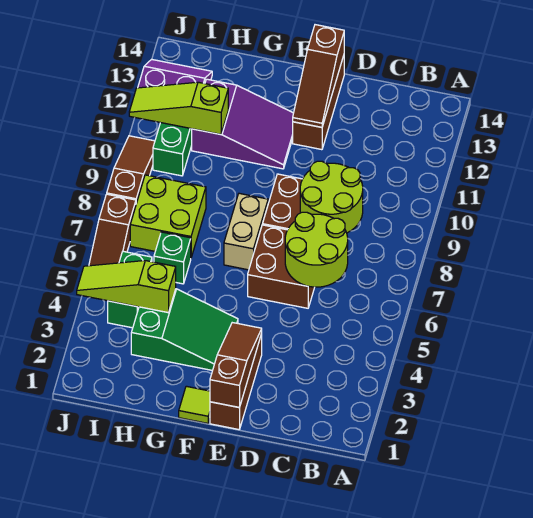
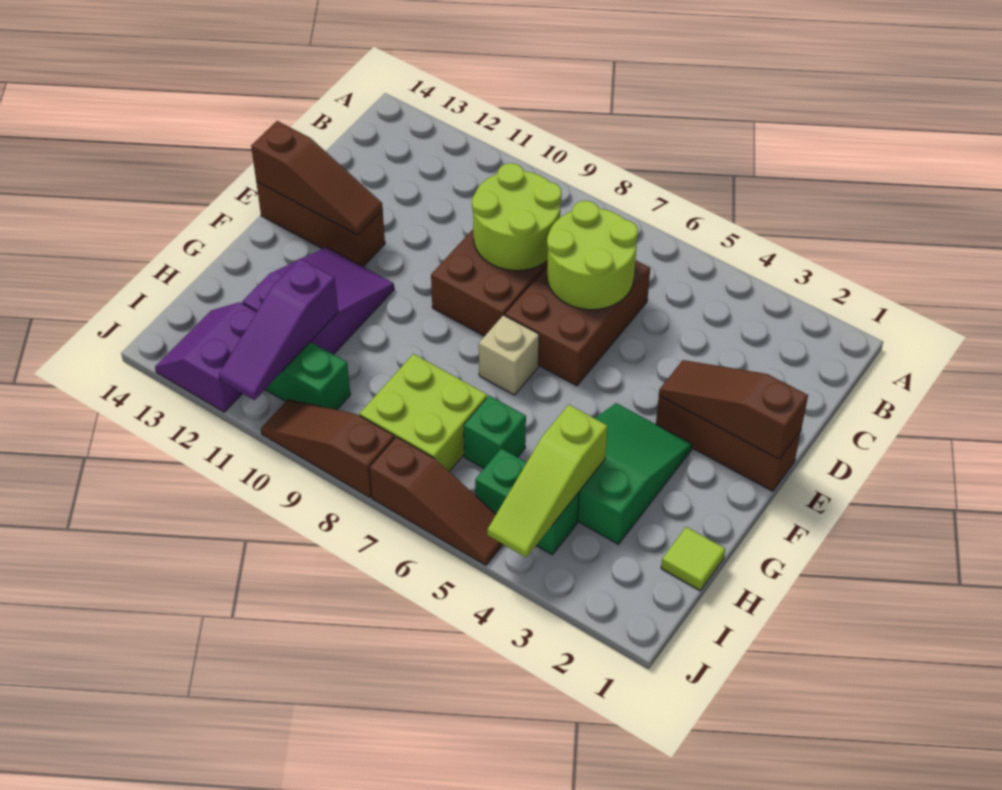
brown 2x2 brick [248,225,315,308] -> brown 2x3 brick [505,260,650,386]
lime 1x1 tile [179,386,210,423] -> lime 1x1 tile moved to [661,527,725,590]
tan 1x2 brick [224,193,268,270] -> tan 1x1 brick [479,315,539,395]
lime 1x3 slope [129,82,228,134] -> purple 1x3 slope [219,259,338,400]

